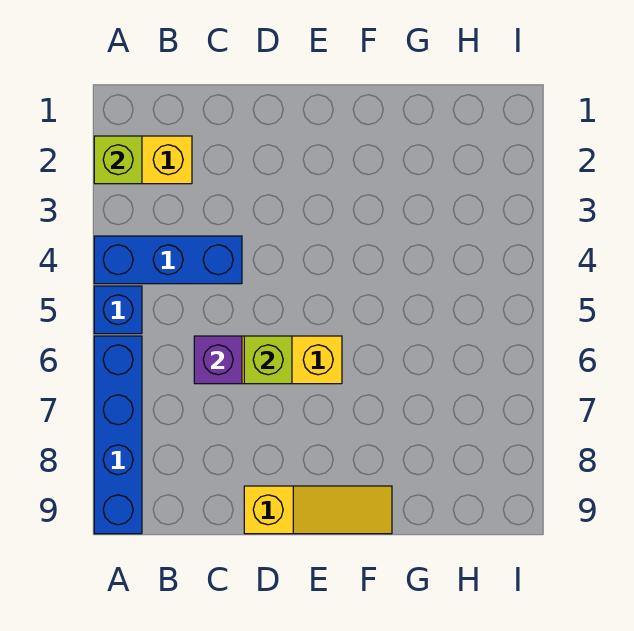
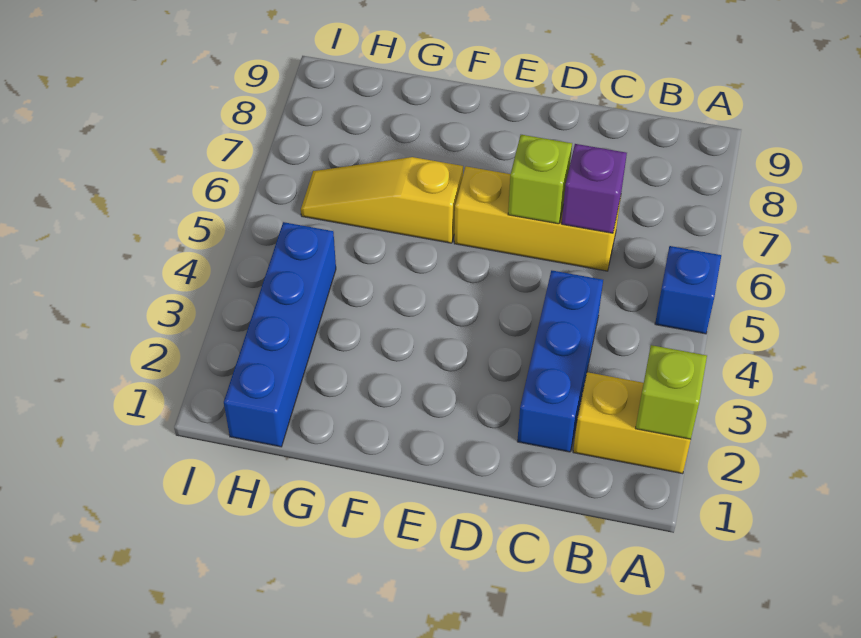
blue 1x3 brick [94,236,242,284] -> blue 1x3 brick turned to [517,270,603,452]
blue 1x4 brick [94,336,142,534] -> blue 1x4 brick moved to [224,222,336,447]
yellow 1x3 slope [244,486,392,534] -> yellow 1x3 slope moved to [301,157,463,243]

